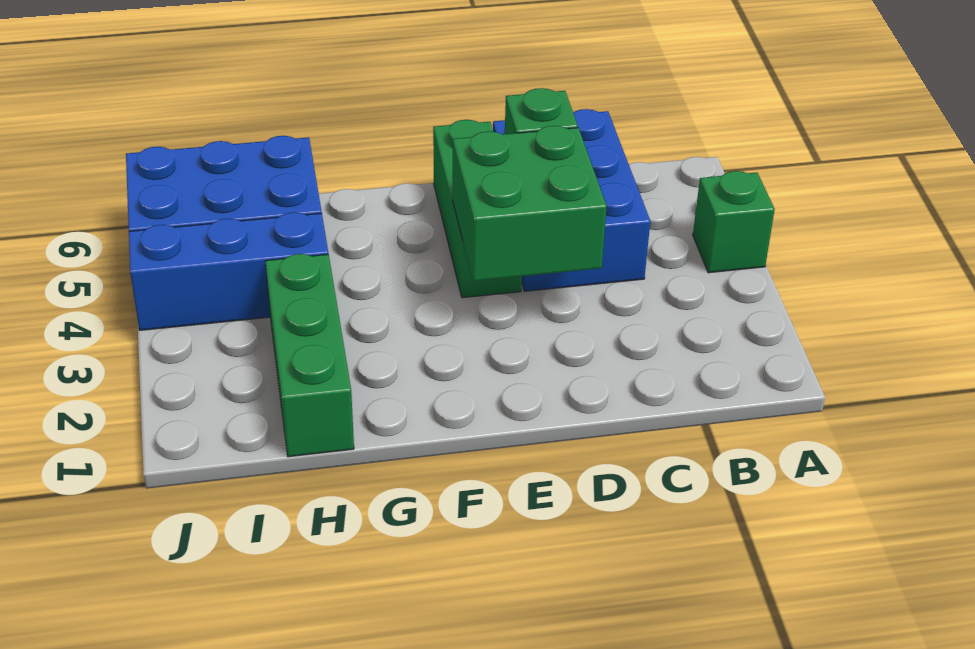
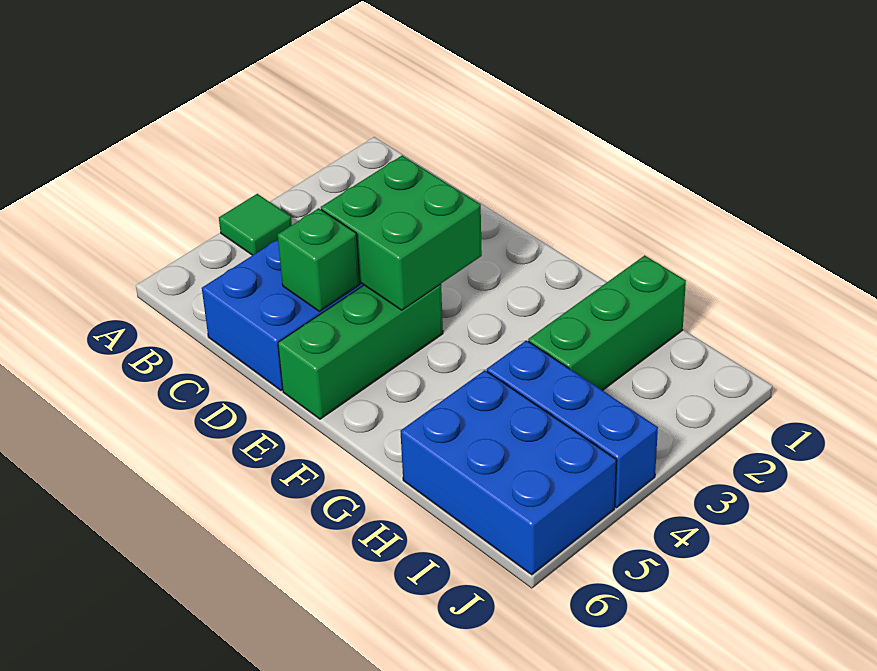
green 1x1 brick [693,171,775,273] -> green 1x1 tile [219,194,292,255]

